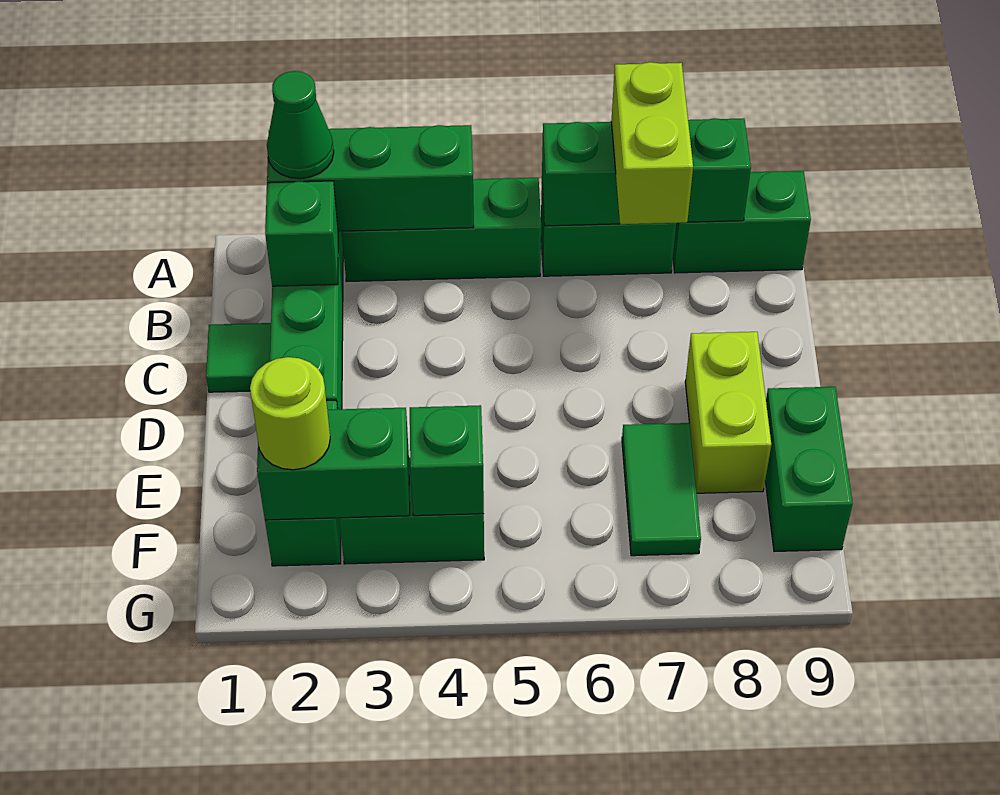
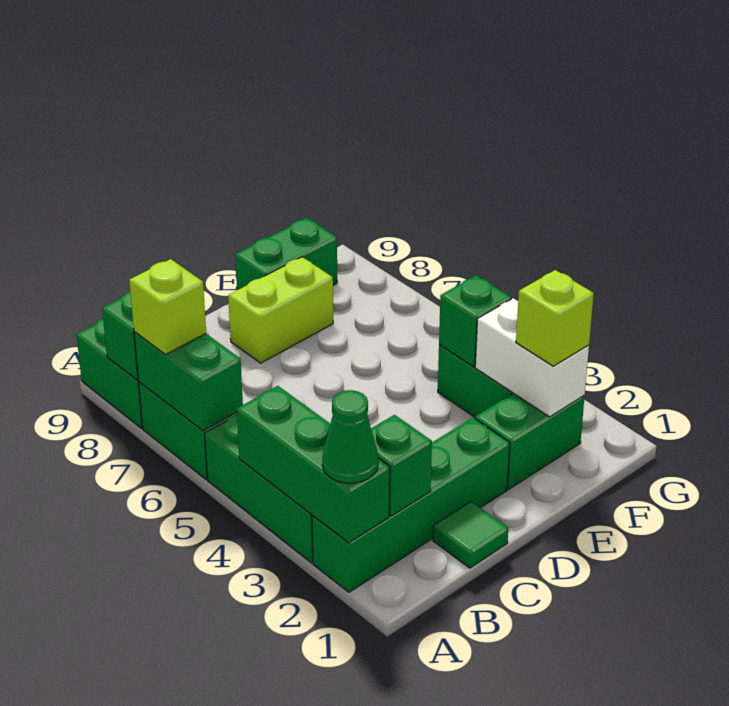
lime 1x2 brick [611,62,693,224] -> lime 1x1 brick [129,259,206,355]
green 1x2 tile [622,423,701,556] -> none
green 1x2 brick [257,408,410,520] -> white 1x2 brick [475,298,589,417]
lime 1x1 round brick [250,357,330,470] -> lime 1x1 brick [516,270,594,366]

